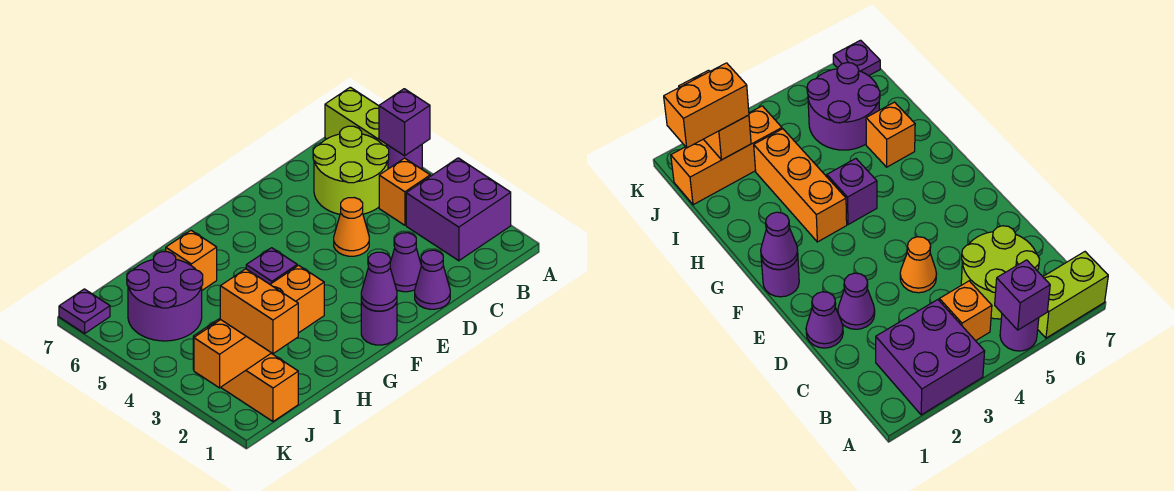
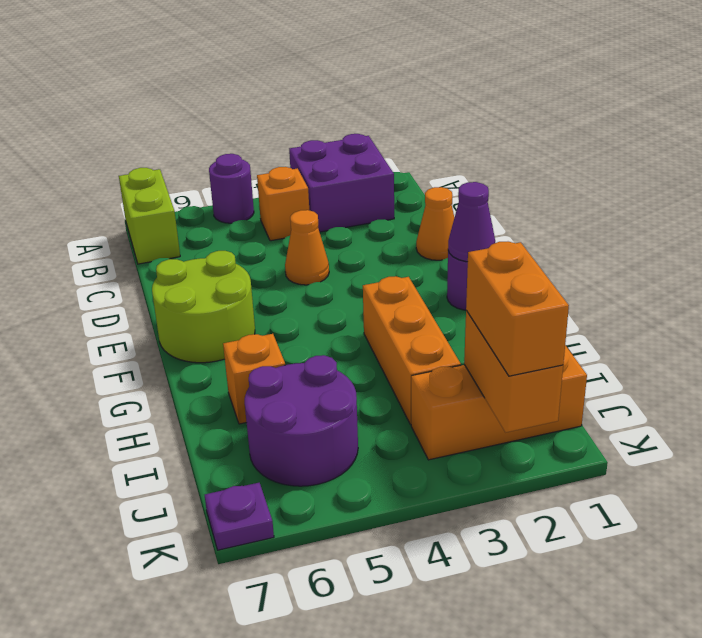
purple 1x1 brick [379,89,430,156] -> none
lime 1x2 brick [325,87,387,147] -> lime 1x2 brick turned to [119,168,180,264]
lime 2x2 round brick [313,126,389,214] -> lime 2x2 round brick moved to [152,251,255,363]
purple 1x1 cone [415,250,450,309] -> orange 1x1 cone [416,187,454,260]
purple 1x1 cone [390,233,421,292] -> none
purple 1x1 brick [246,248,297,284] -> none
orange 1x2 brick [220,269,298,354] -> orange 1x2 brick turned to [466,242,569,376]

